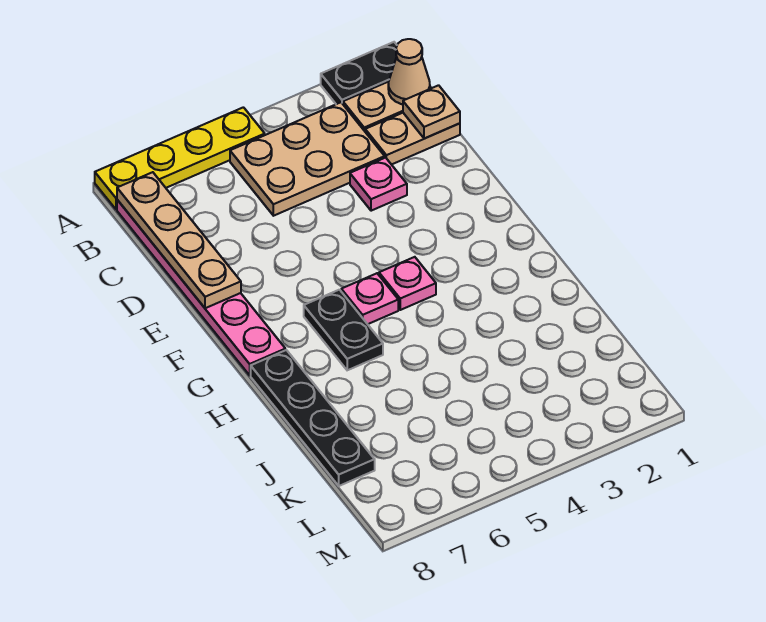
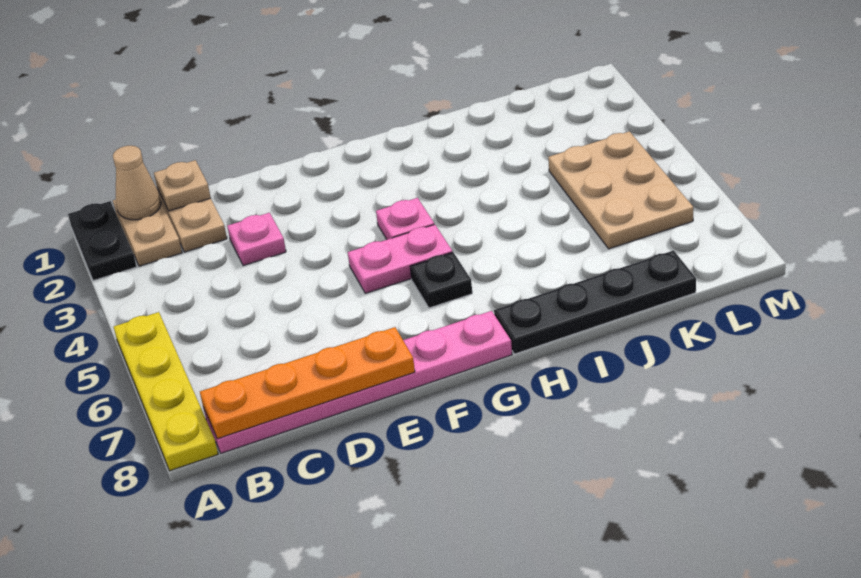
tan 2x3 plate [230,102,385,216] -> tan 2x3 plate moved to [548,131,693,249]
tan 1x4 plate [117,172,241,308] -> orange 1x4 plate [200,327,415,439]
pink 1x1 plate [341,273,398,324] -> pink 1x2 plate [348,224,452,293]
black 1x2 plate [304,290,383,370] -> black 1x1 plate [410,252,472,308]

